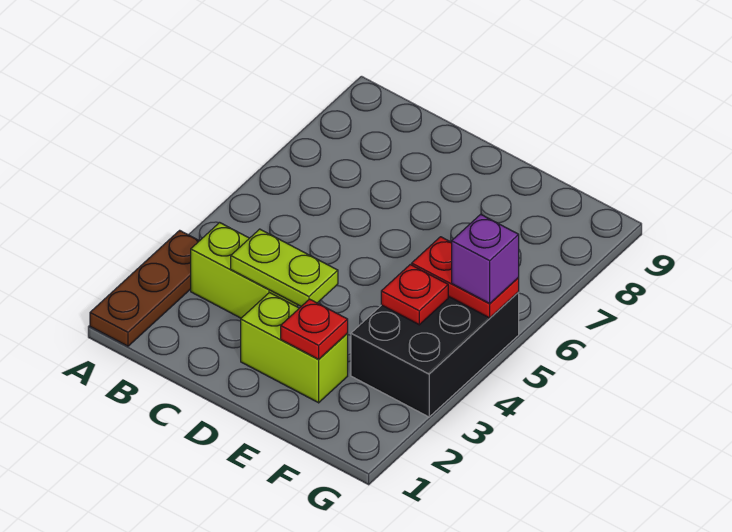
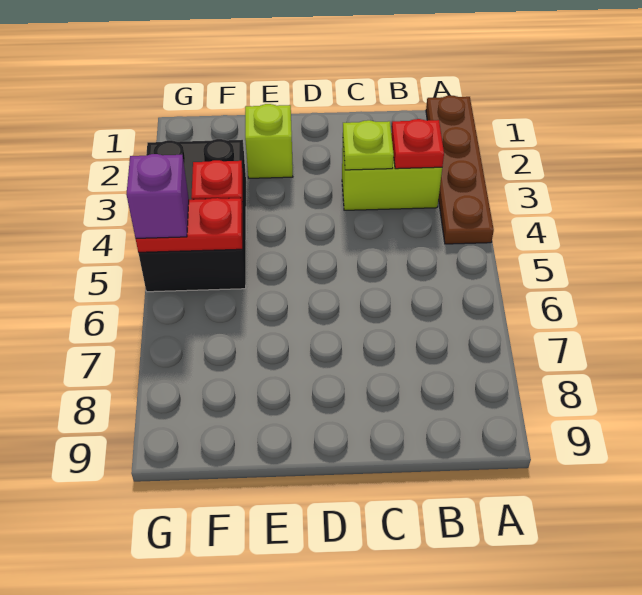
brown 1x3 plate [90,230,199,346] -> brown 1x4 plate [426,96,494,244]
lime 1x2 plate [231,229,338,306] -> lime 1x1 plate [343,120,394,170]
lime 1x2 brick [241,293,348,403] -> lime 1x1 brick [245,104,293,178]
red 1x1 plate [281,299,348,359] -> red 1x1 plate moved to [391,119,444,169]

